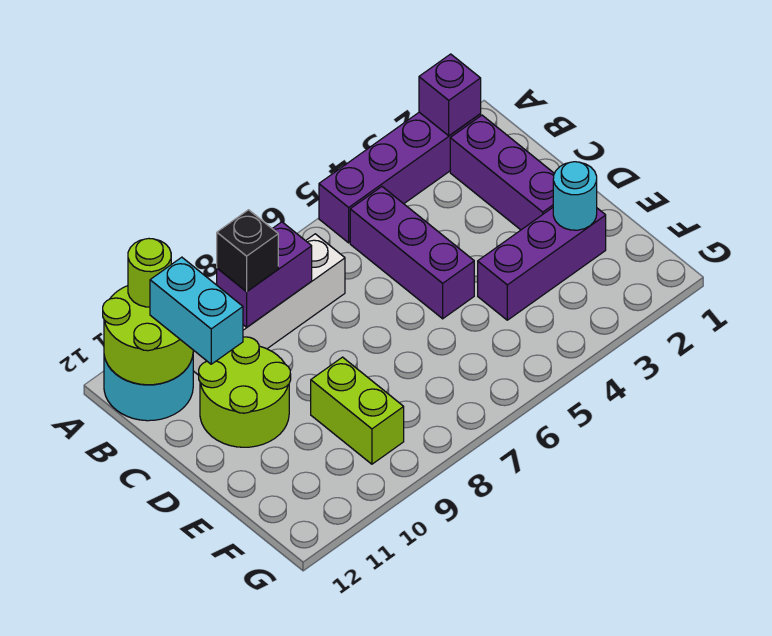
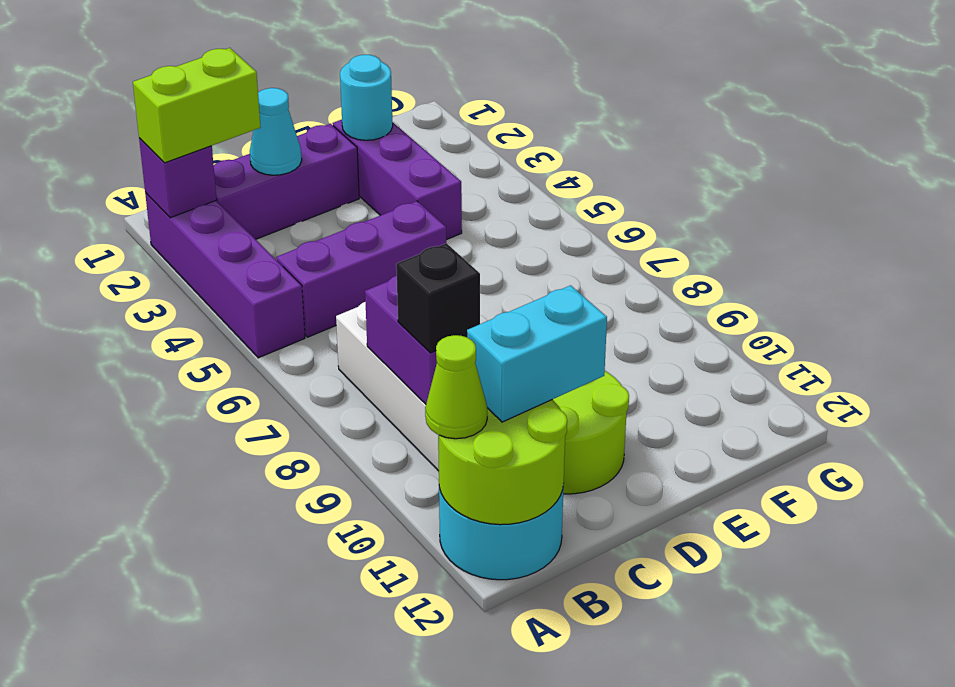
lime 1x1 round brick [128,239,171,307] -> lime 1x1 cone [425,335,487,439]
none -> cyan 1x1 cone [250,88,302,175]
lime 1x2 brick [311,357,404,464] -> lime 1x2 brick moved to [133,48,261,163]

